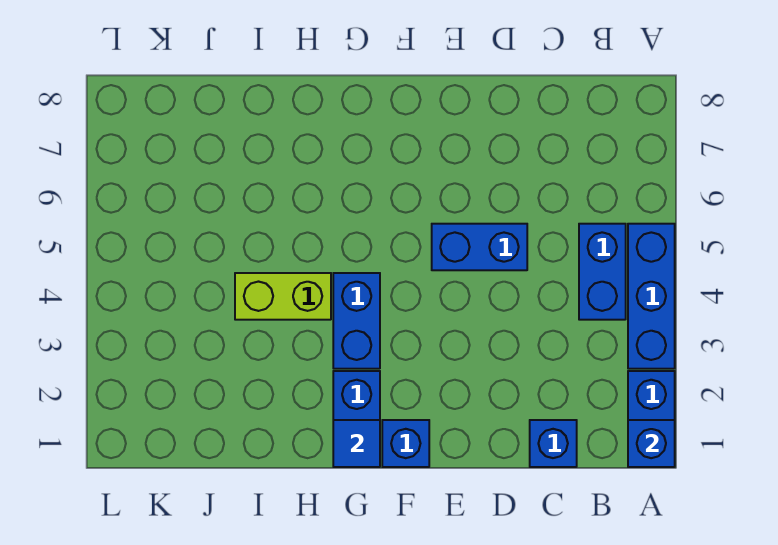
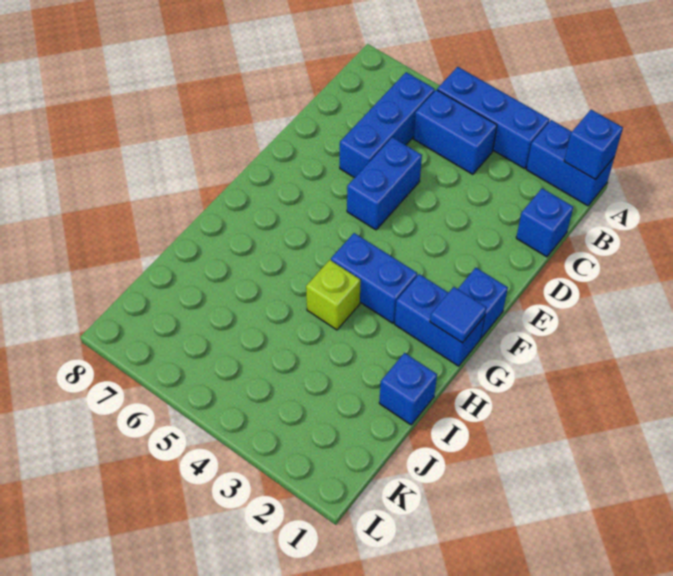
none -> blue 1x3 brick [340,72,435,178]
lime 1x2 brick [235,273,331,320] -> lime 1x1 brick [306,260,361,330]
none -> blue 1x1 brick [379,353,437,425]

